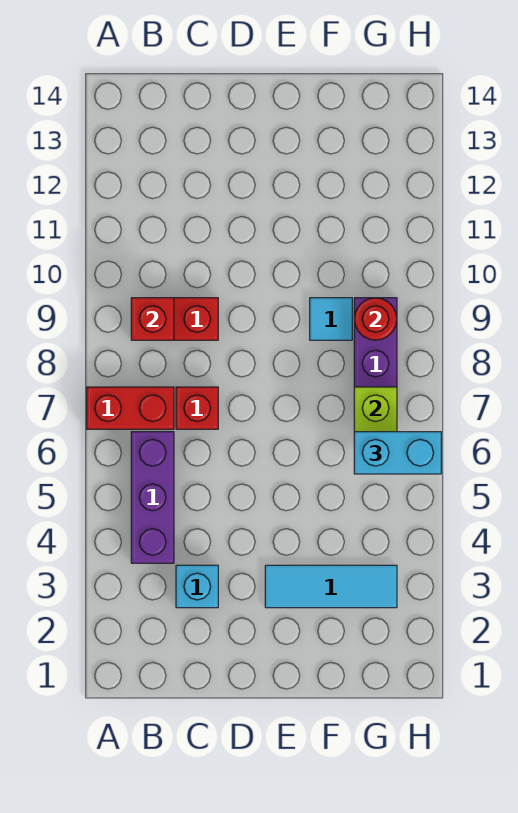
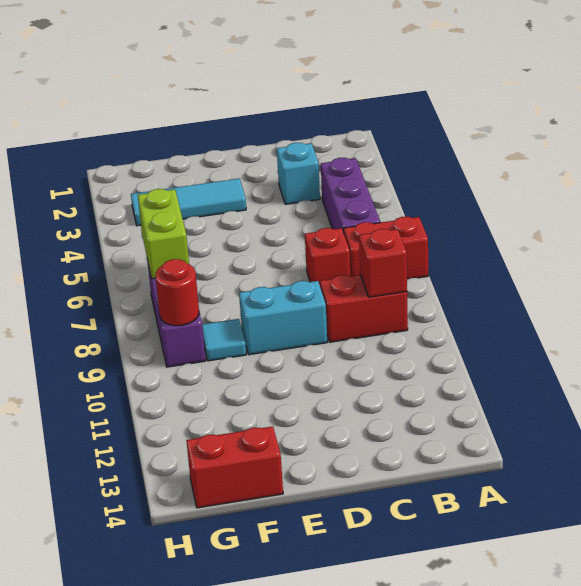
none -> red 1x2 brick [186,426,283,508]
cyan 1x2 brick [354,432,441,474] -> cyan 1x2 brick moved to [239,281,327,355]

